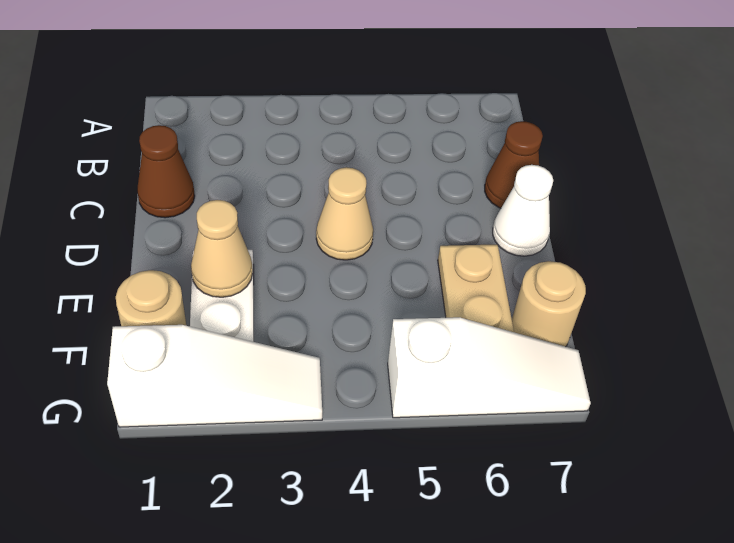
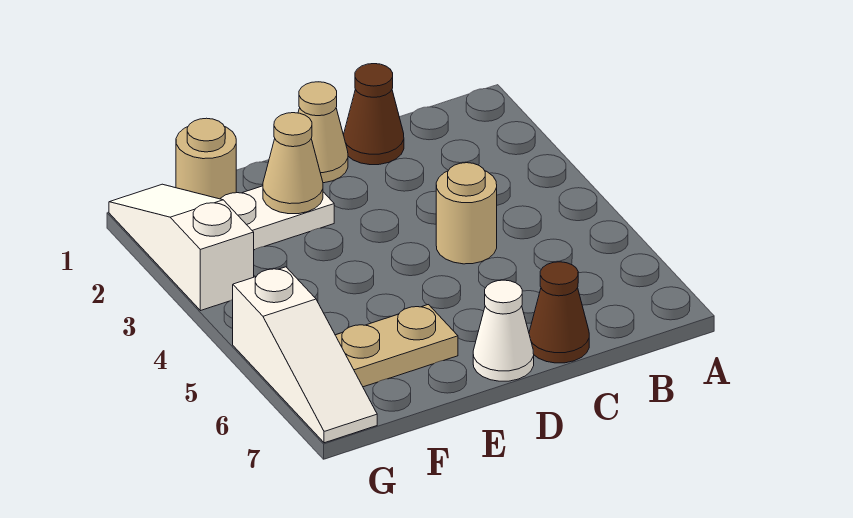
tan 1x1 cone [316,167,373,260] -> tan 1x1 cone moved to [298,82,348,183]
tan 1x1 round brick [512,261,586,347] -> tan 1x1 round brick moved to [436,163,497,264]
white 1x3 slope [107,325,322,427] -> white 1x3 slope turned to [109,184,254,311]

